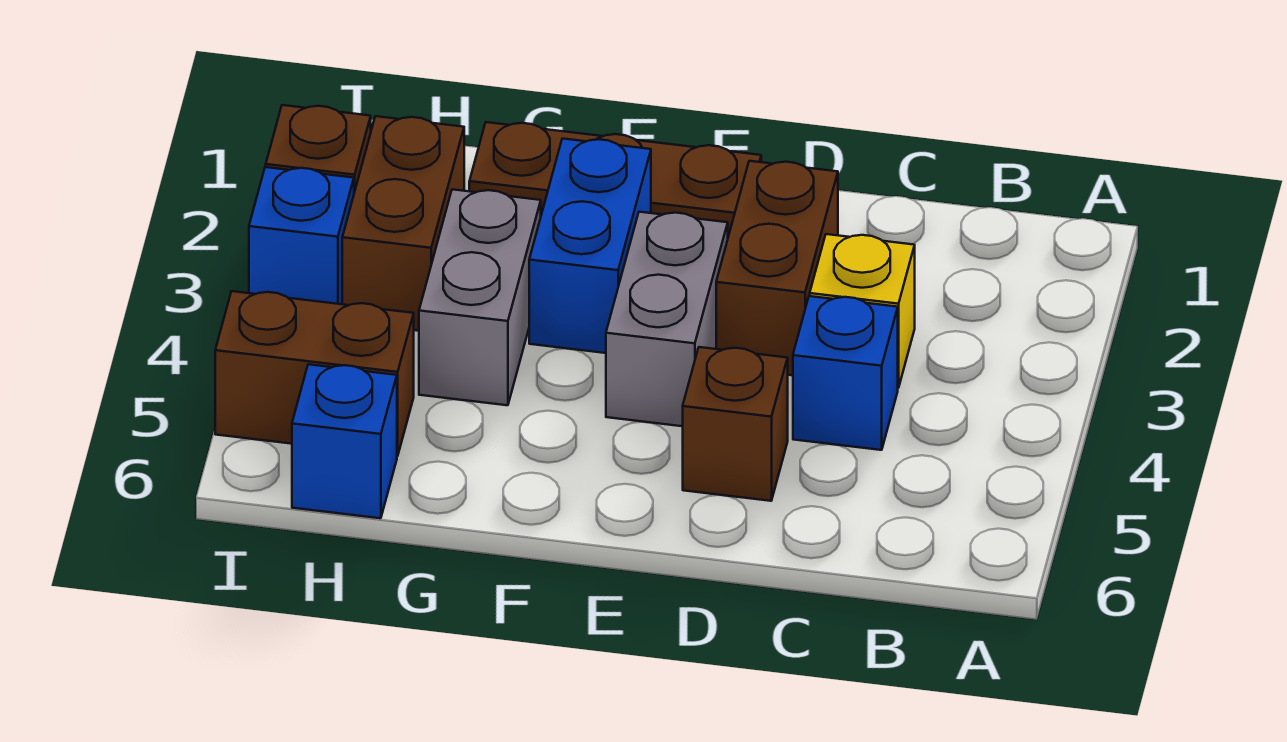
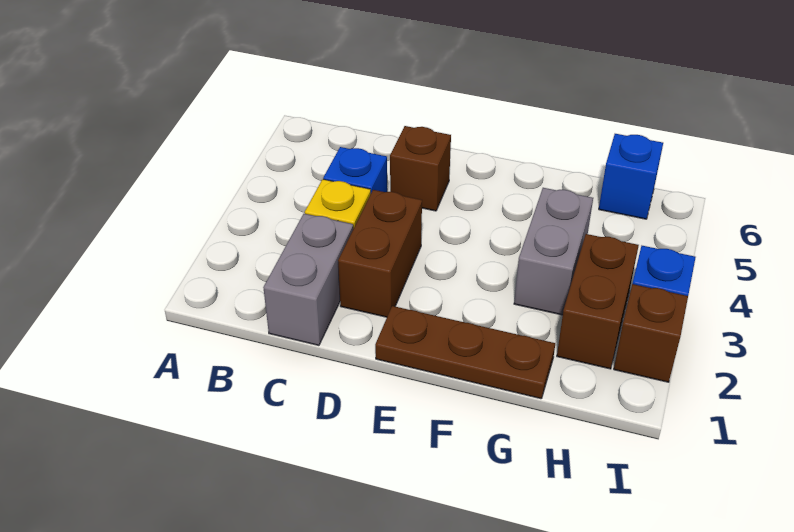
grey 1x2 brick [606,212,728,426] -> grey 1x2 brick moved to [263,214,353,345]
blue 1x2 brick [529,139,651,353] -> none
brown 1x2 brick [215,291,414,456] -> none

